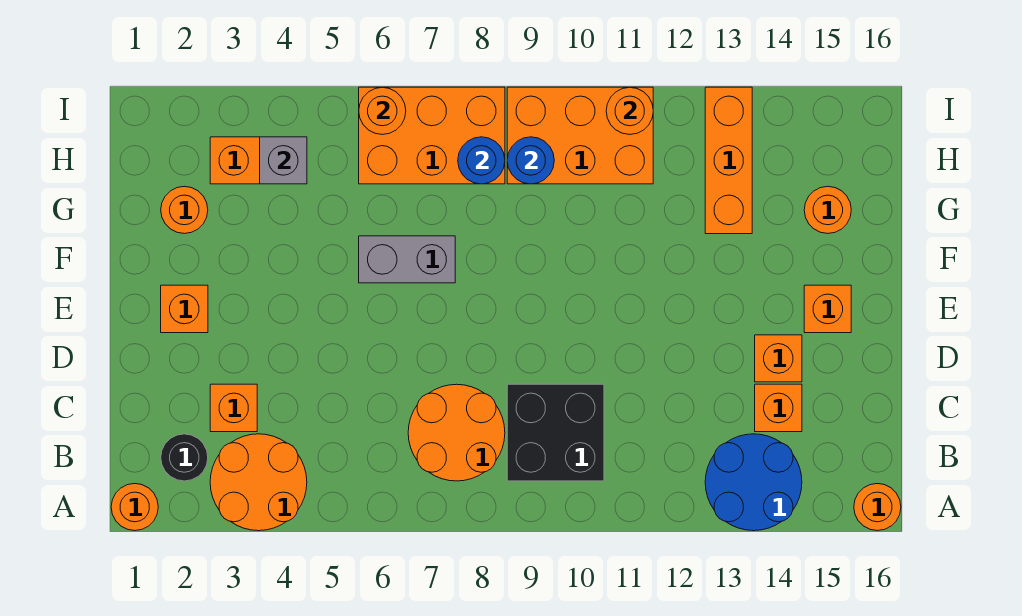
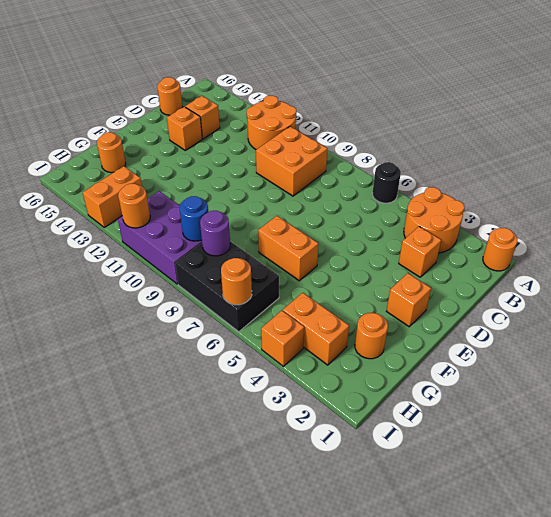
blue 2x2 round brick [705,434,802,531] -> none
orange 1x1 round brick [854,484,901,531] -> orange 1x1 round brick moved to [157,77,183,115]
black 1x1 round brick [161,434,208,481] -> black 1x1 round brick moved to [372,162,401,203]
orange 2x2 round brick [408,384,505,481] -> orange 2x2 round brick moved to [247,96,296,150]
black 2x2 brick [507,384,604,481] -> orange 2x2 brick [256,127,327,196]
orange 1x1 brick [804,285,851,333] -> orange 1x1 brick moved to [261,311,304,366]
grey 1x2 brick [359,236,455,283] -> orange 1x2 brick [258,216,319,281]
orange 1x3 brick [705,87,752,234] -> orange 1x2 brick [83,166,142,227]
grey 1x1 brick [260,137,307,184] -> none
orange 2x3 brick [359,87,505,184] -> black 2x3 brick [175,241,279,332]
blue 1x1 round brick [458,137,505,184] -> purple 1x1 round brick [200,211,230,256]
orange 2x3 brick [507,87,653,184] -> purple 2x3 brick [118,191,202,284]

